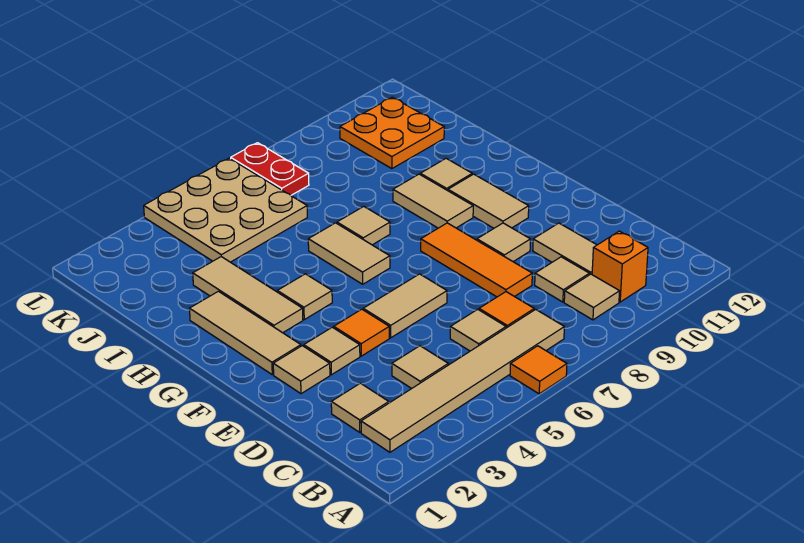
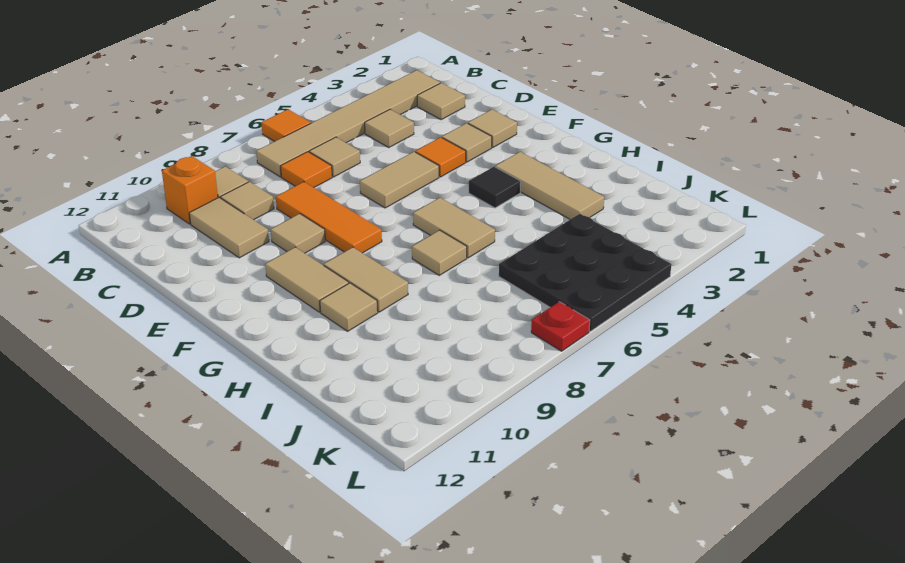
tan 1x3 tile [189,291,301,375] -> none
tan 1x1 tile [277,274,332,320] -> black 1x1 tile [469,167,521,208]
tan 3x3 plate [144,158,307,262] -> black 3x3 plate [499,214,672,331]
orange 2x2 plate [340,97,444,169] -> none
red 1x2 plate [231,143,309,195] -> red 1x1 plate [531,302,590,351]

